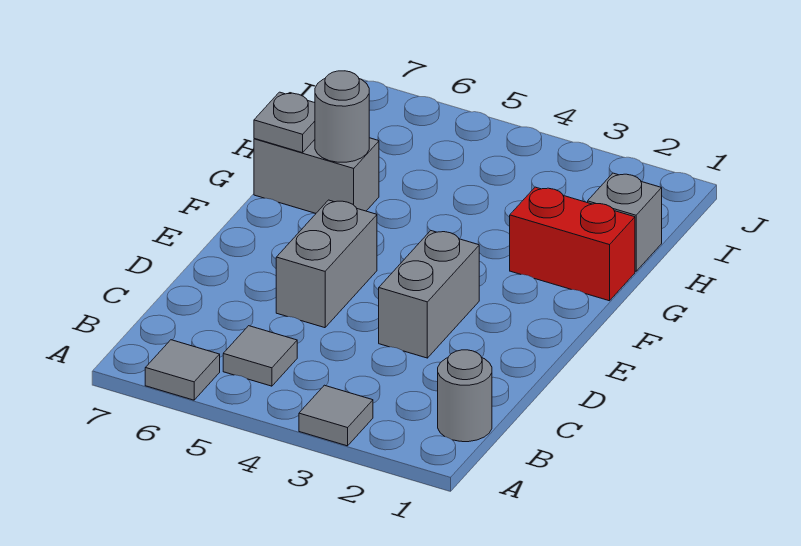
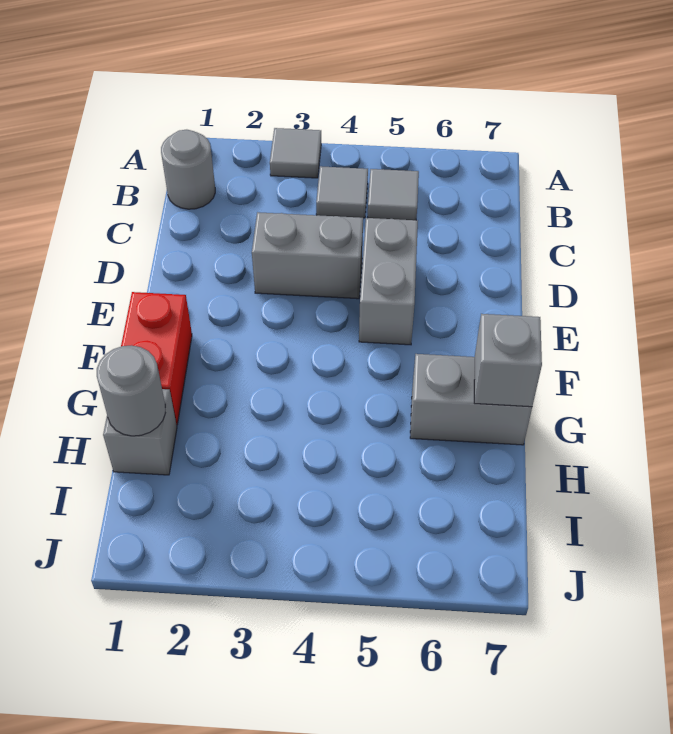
grey 1x1 tile [145,340,220,400] -> grey 1x1 tile moved to [316,166,368,218]
grey 1x2 brick [379,231,479,358] -> grey 1x2 brick turned to [252,212,363,299]
red 1x2 brick [510,187,635,301] -> red 1x2 brick turned to [121,292,192,425]
grey 1x1 round brick [315,71,369,162] -> grey 1x1 round brick moved to [97,345,166,436]
grey 1x1 plate [254,92,315,153] -> grey 1x1 brick [474,314,542,407]

